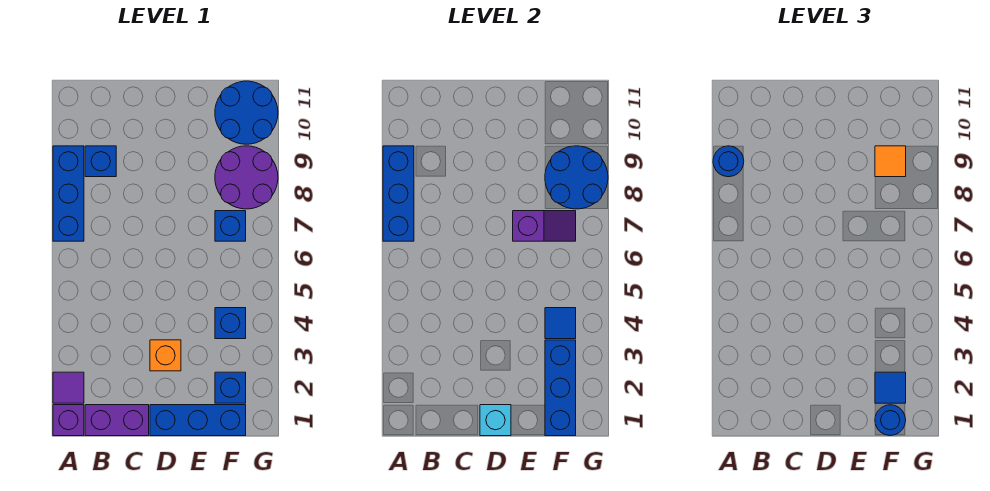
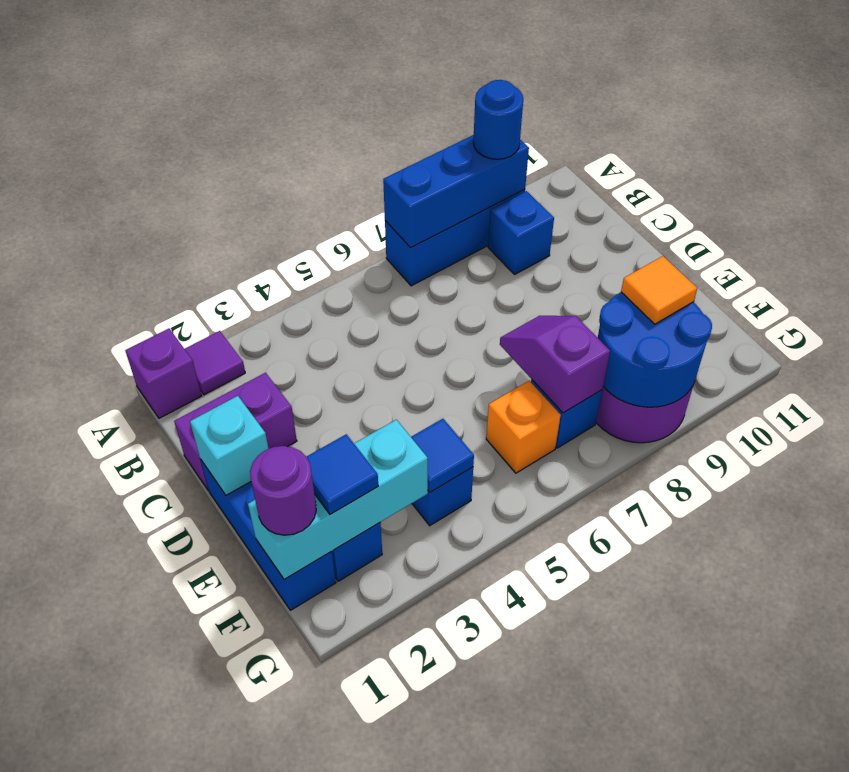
purple 1x2 brick [85,405,149,436] -> purple 1x2 brick turned to [174,373,297,491]
orange 1x1 brick [150,340,181,371] -> orange 1x1 brick moved to [486,381,561,473]
purple 1x2 slope [513,211,576,241] -> purple 1x2 slope turned to [500,316,610,413]
blue 1x3 brick [545,340,576,436] -> cyan 1x3 brick [248,420,428,580]
blue 1x1 round brick [875,405,906,436] -> purple 1x1 round brick [250,446,316,535]
blue 2x2 round brick [215,81,278,144] -> none

